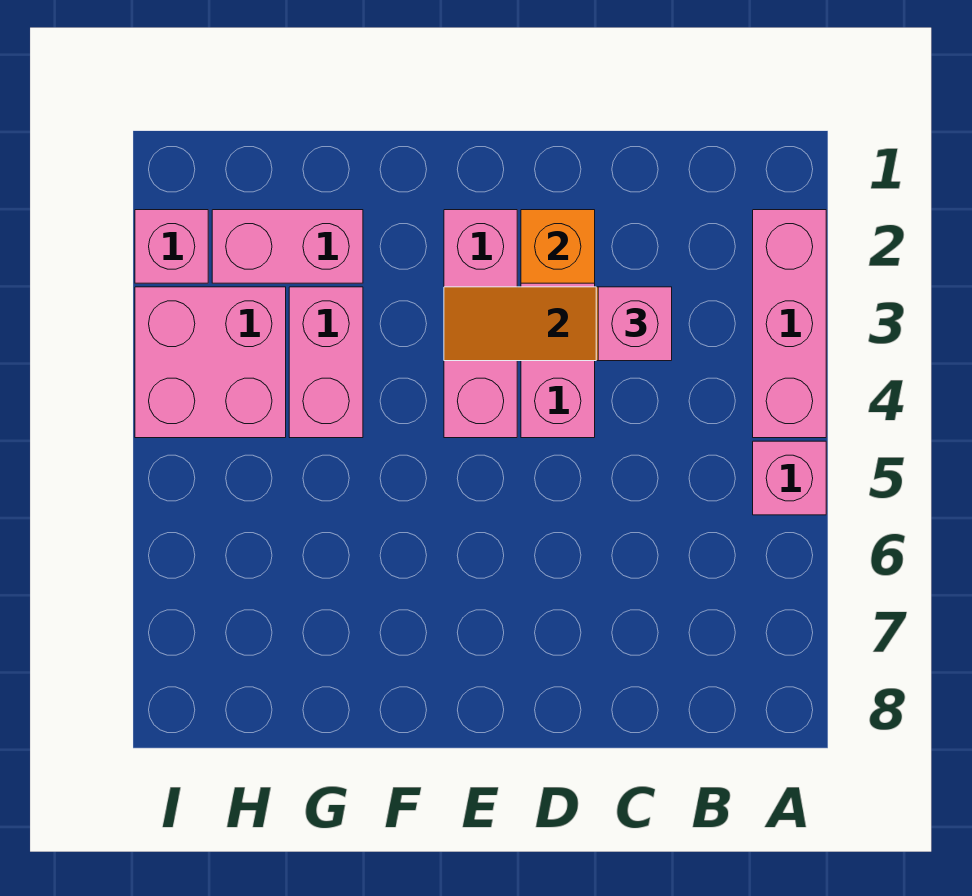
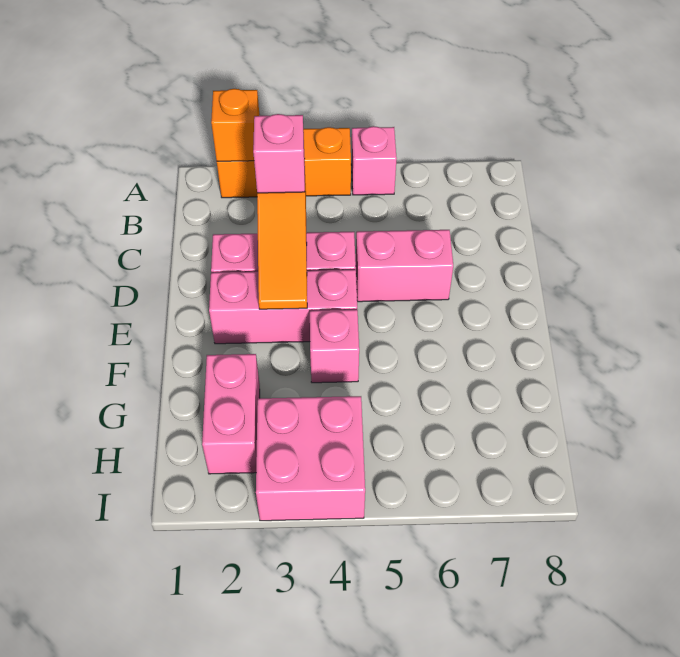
pink 1x3 brick [753,210,826,438] -> orange 1x3 brick [217,127,351,198]
orange 1x1 brick [521,210,595,283] -> orange 1x1 brick moved to [211,89,260,161]
pink 1x2 brick [289,287,363,438] -> pink 1x2 brick moved to [356,230,453,302]
pink 1x1 brick [135,210,208,283] -> pink 1x1 brick moved to [310,310,359,383]

